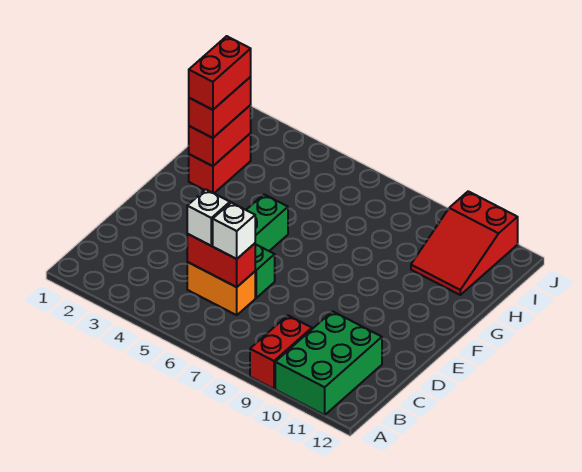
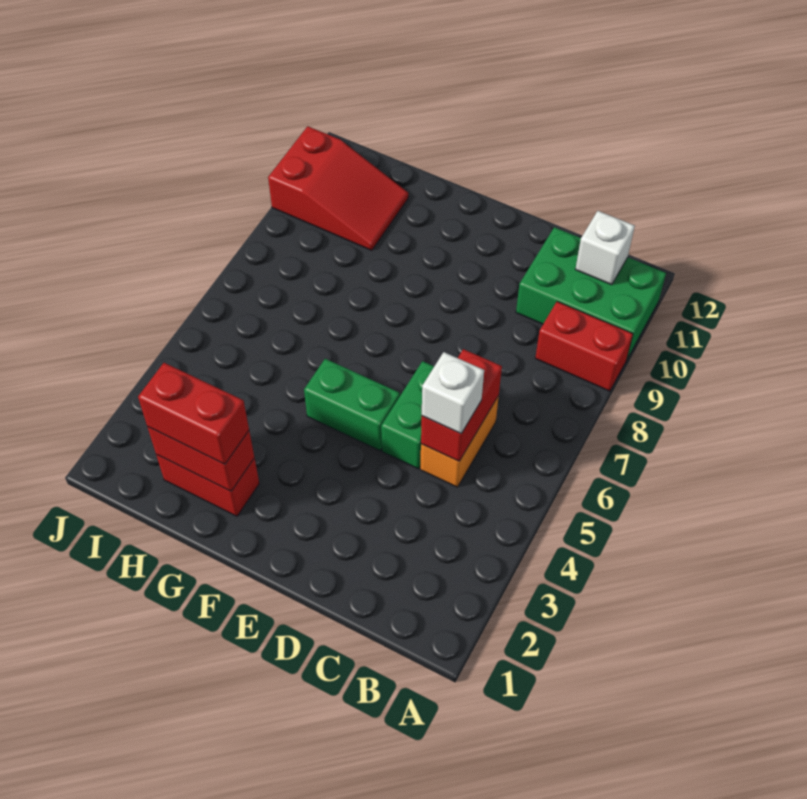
white 1x1 brick [213,203,255,259] -> white 1x1 brick moved to [575,211,635,285]
red 1x2 brick [189,36,251,110] -> none

